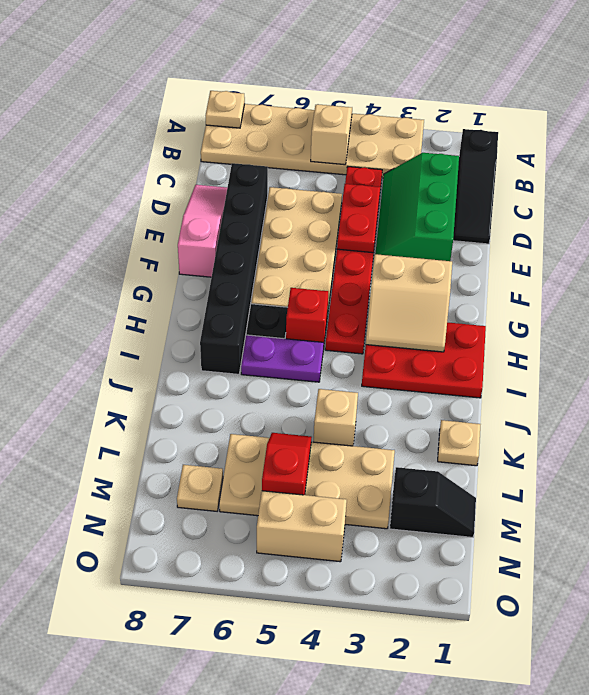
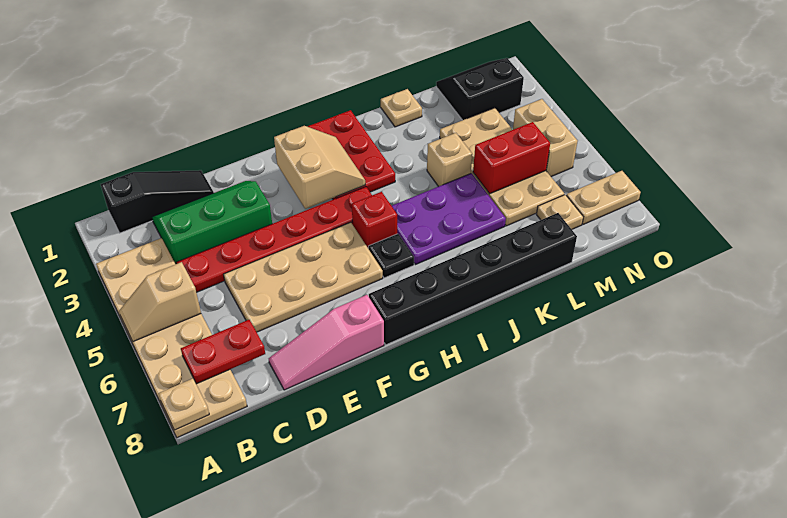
green 2x3 slope [375,153,459,261] -> green 2x3 slope turned to [152,181,272,264]
red 1x2 plate [337,184,380,253] -> red 1x2 plate moved to [181,320,265,384]
black 1x6 brick [200,163,268,374] -> black 1x6 brick moved to [369,213,577,345]
purple 1x2 plate [241,335,324,382] -> purple 2x3 plate [392,173,506,265]
red 1x2 slope [262,433,312,495] -> red 1x2 brick [473,122,550,194]
black 1x2 slope [390,467,476,537] -> black 2x2 slope [436,58,524,120]
none -> tan 1x2 plate [566,171,641,224]

